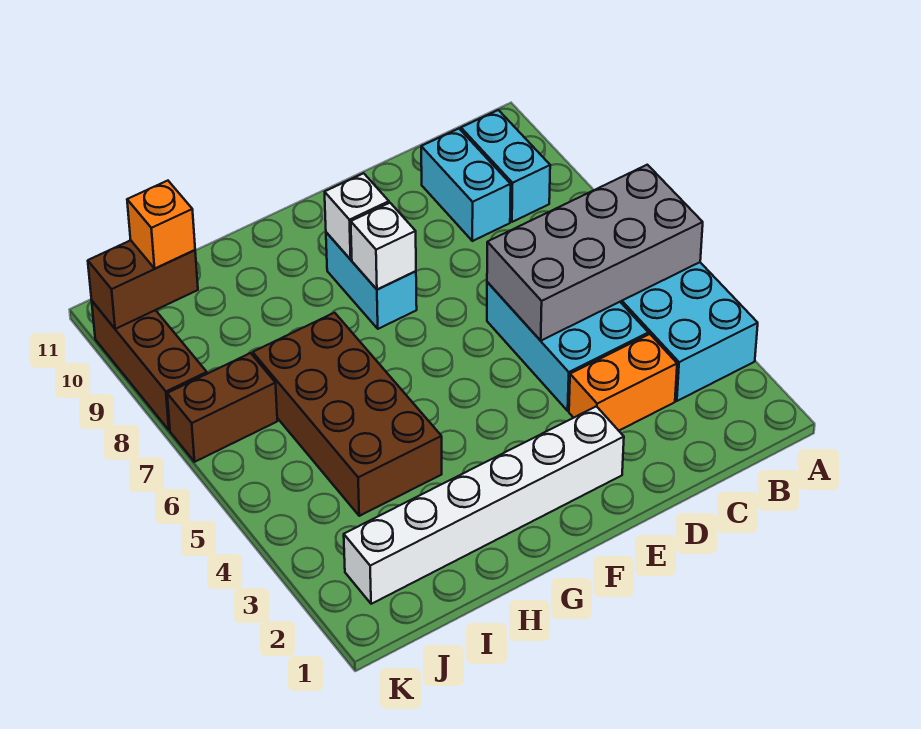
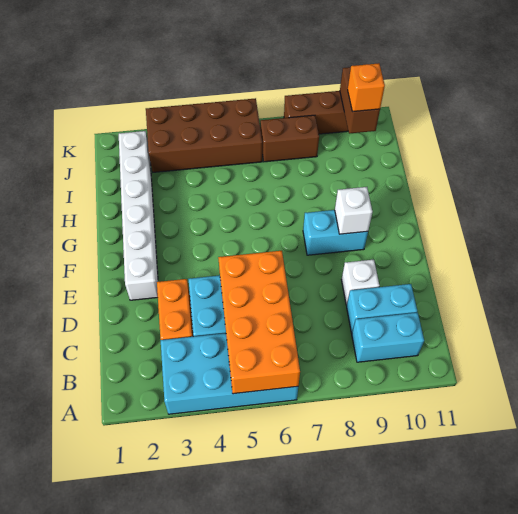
grey 2x4 brick [487,165,703,341] -> orange 2x4 brick [218,251,300,394]
white 1x1 brick [351,203,416,290] -> white 1x1 brick moved to [341,260,380,305]
brown 2x4 brick [253,313,442,516] -> brown 2x4 brick moved to [146,98,262,172]
brown 1x2 brick [167,353,277,462] -> brown 1x2 brick turned to [260,115,319,162]

